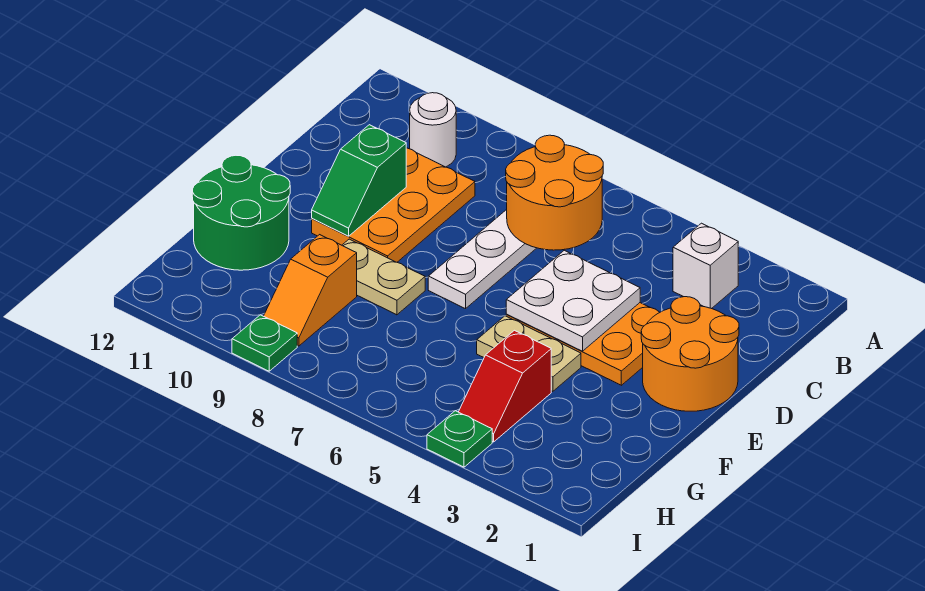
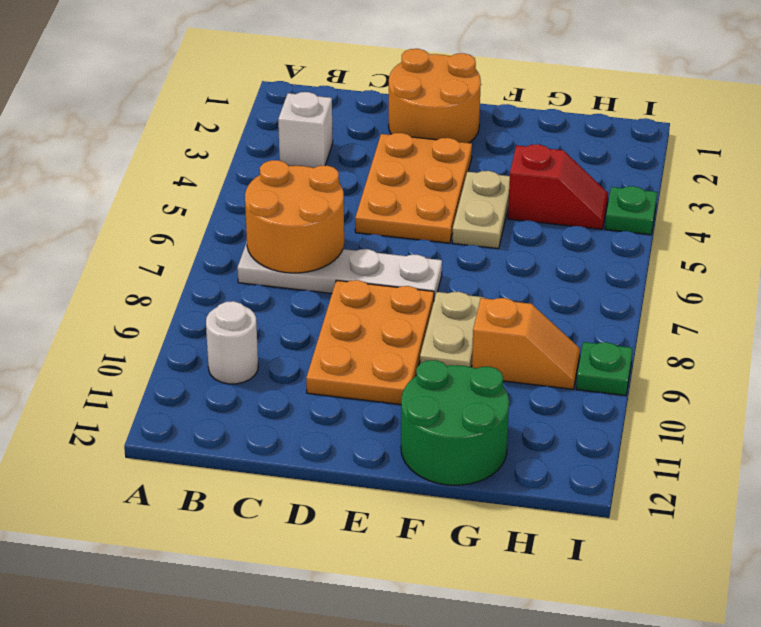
orange 2x3 plate [312,148,475,262] -> orange 2x3 plate turned to [306,280,434,405]
white 2x2 plate [506,250,640,351] -> none
green 1x2 slope [312,125,406,236] -> none

